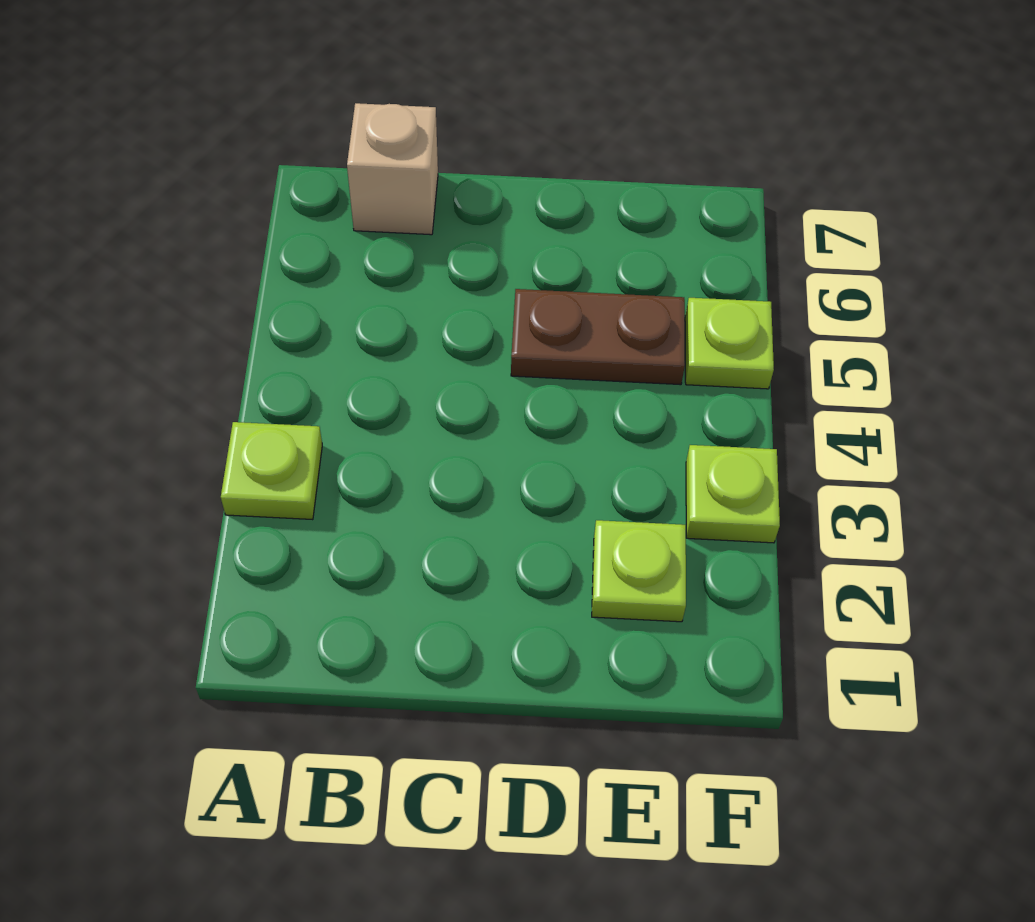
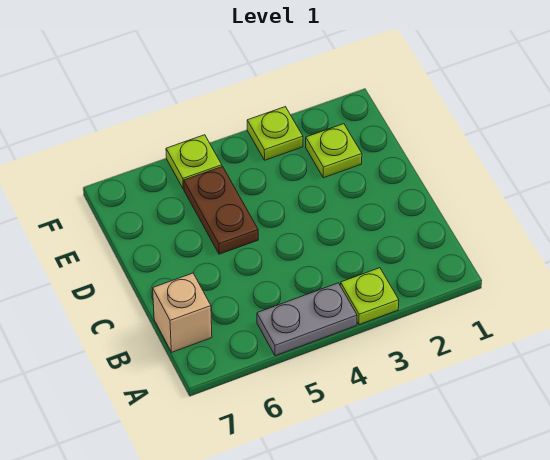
none -> grey 1x2 plate [257,283,357,356]

